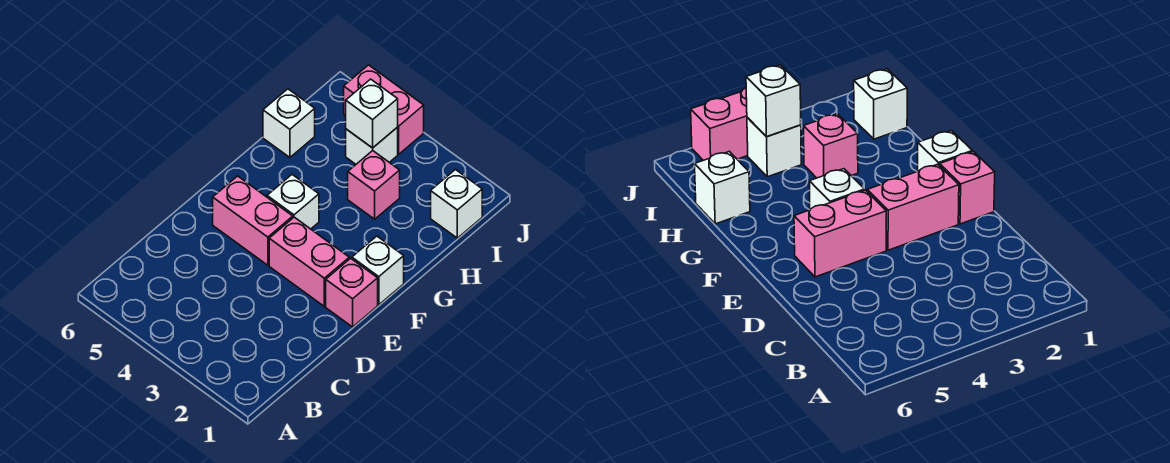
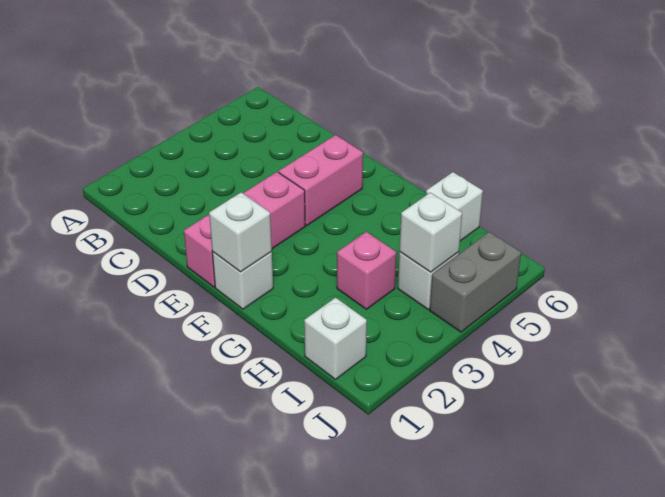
white 1x1 brick [267,175,319,229] -> white 1x1 brick moved to [209,192,272,272]
pink 1x2 brick [344,65,424,154] -> grey 1x2 brick [430,232,521,332]

